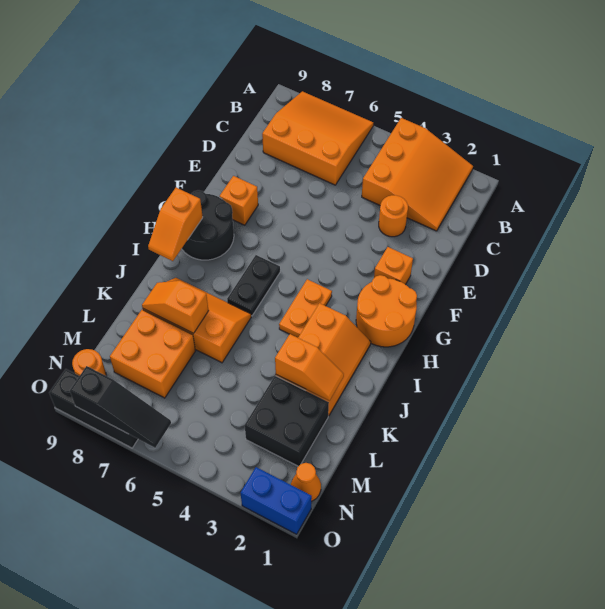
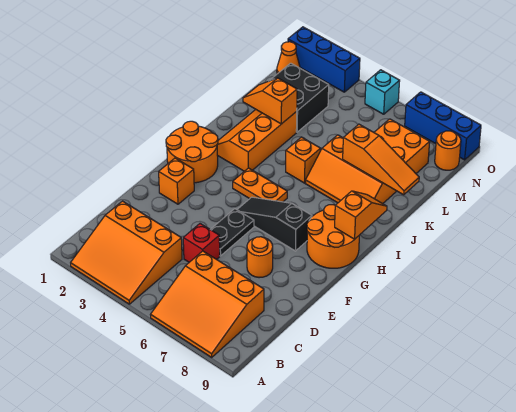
orange 3x3 slope [362,118,473,231] -> orange 3x3 slope turned to [71,201,182,304]
orange 1x1 round brick [379,195,408,237] -> orange 1x1 round brick moved to [247,237,273,278]
none -> red 1x1 brick [183,224,220,262]
orange 1x1 brick [220,176,258,225] -> orange 1x1 brick moved to [286,137,321,183]
black 2x2 round brick [182,190,234,260] -> orange 2x2 round brick [307,205,360,268]
orange 1x2 plate [279,279,332,338] -> orange 1x2 plate turned to [233,168,287,202]
black 1x2 plate [227,255,280,316] -> black 1x2 plate moved to [210,209,254,256]
orange 1x2 slope [142,281,209,333] -> orange 1x3 slope [343,124,419,195]
blue 1x2 brick [241,467,312,534] -> blue 1x3 brick [288,27,360,92]
none -> cyan 1x1 brick [365,70,400,114]
black 1x3 slope [70,366,171,448] -> black 1x3 slope moved to [237,197,312,251]
black 1x3 brick [49,369,138,448] -> blue 1x3 brick [405,92,481,160]

